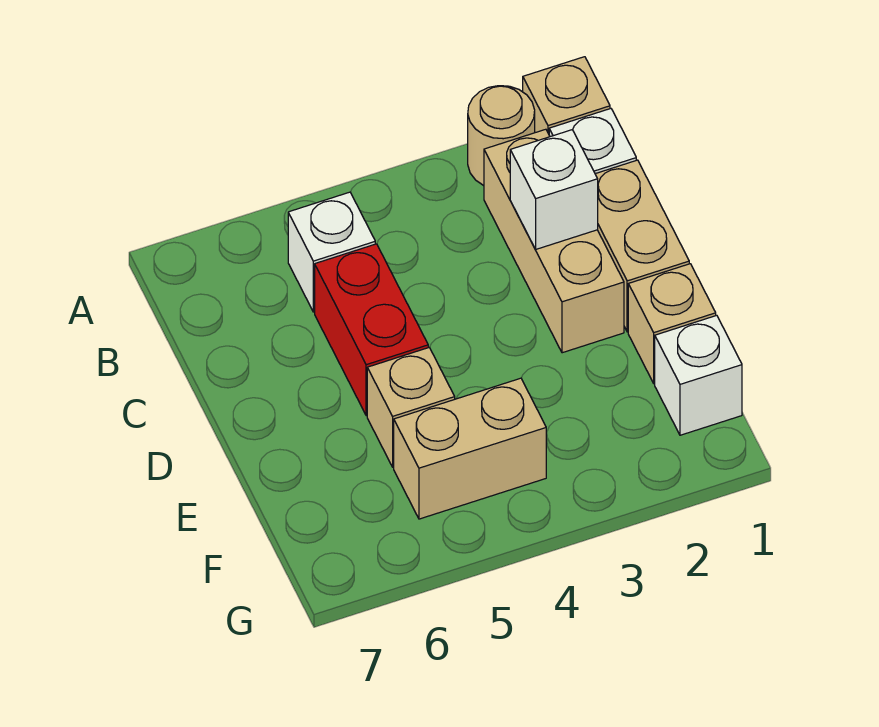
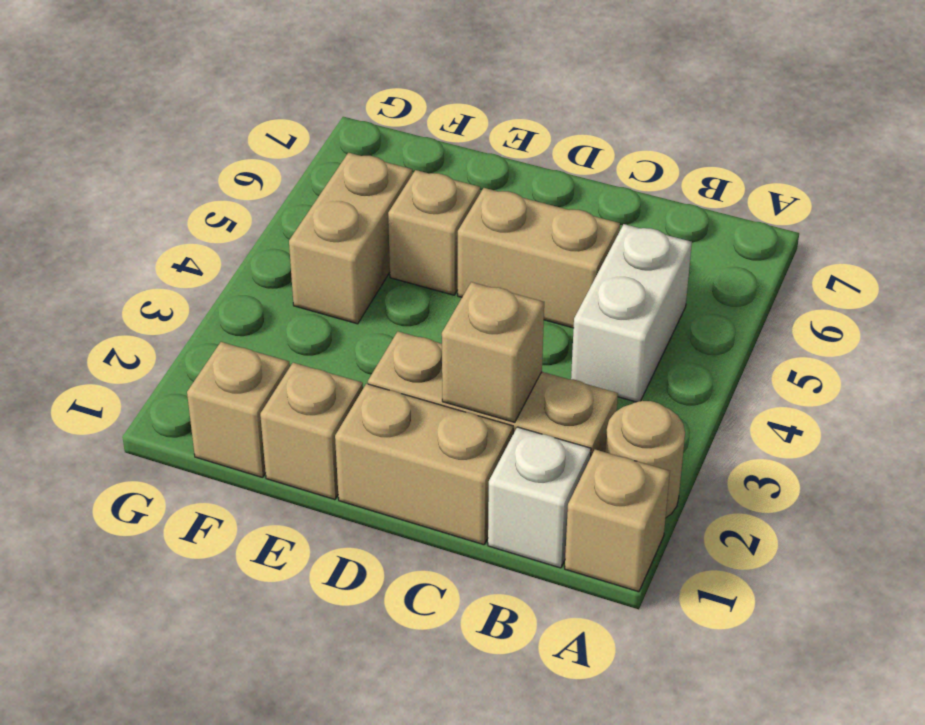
white 1x1 brick [288,192,375,312] -> white 1x2 brick [571,224,692,402]
white 1x1 brick [510,130,598,249] -> tan 1x1 brick [442,282,544,422]
red 1x2 brick [315,244,428,416] -> tan 1x2 brick [458,188,620,328]
white 1x1 brick [655,315,742,435] -> tan 1x1 brick [187,342,290,477]

